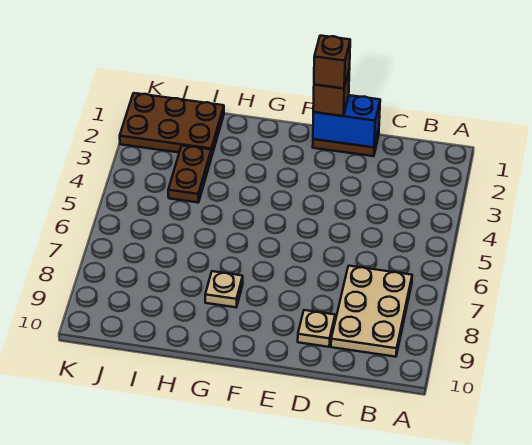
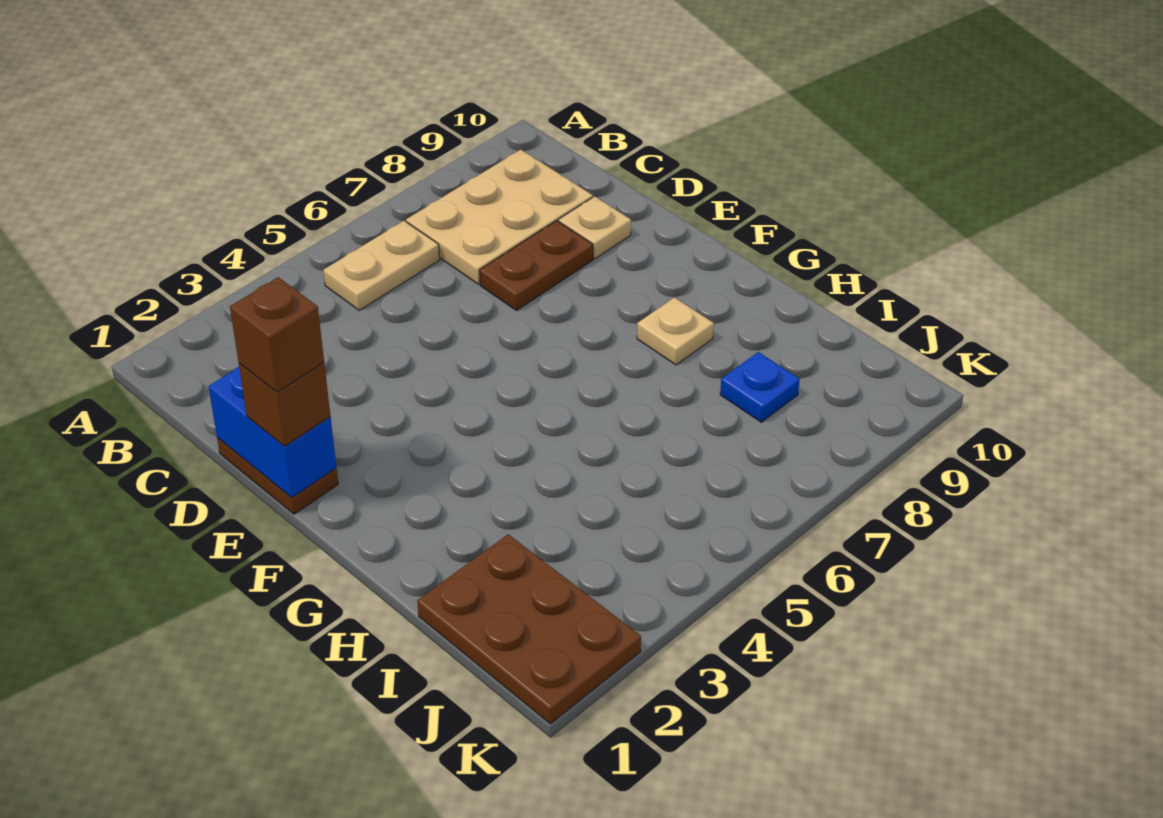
none -> tan 1x2 plate [323,221,440,310]
brown 1x2 plate [168,146,211,202] -> brown 1x2 plate moved to [480,221,593,311]
none -> blue 1x1 plate [720,352,800,422]

